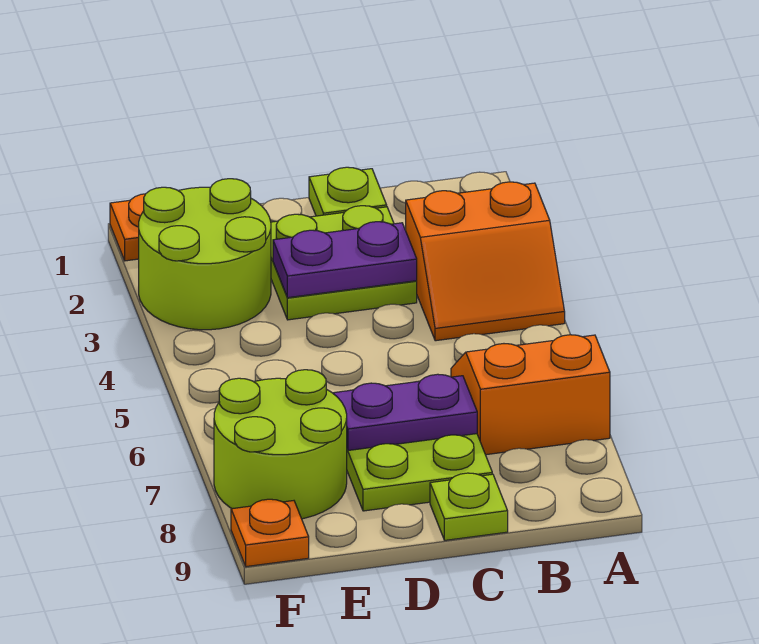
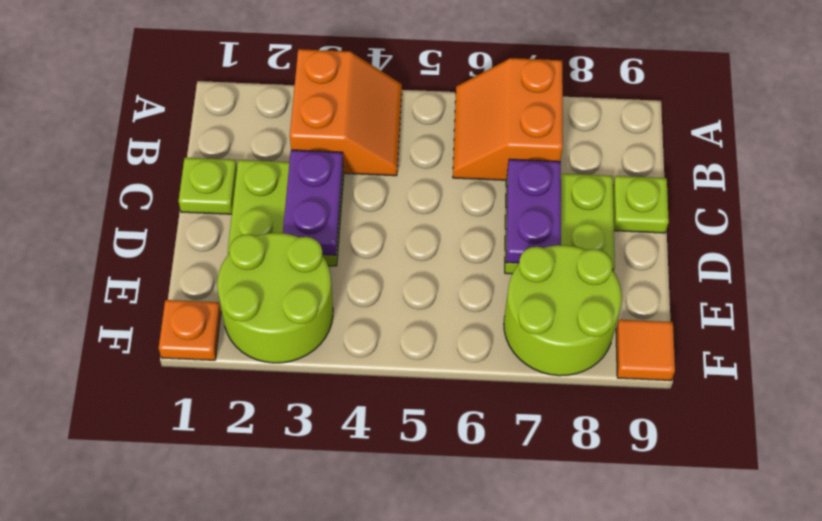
orange 1x1 plate [231,499,309,567] -> orange 1x1 tile [616,320,675,380]

